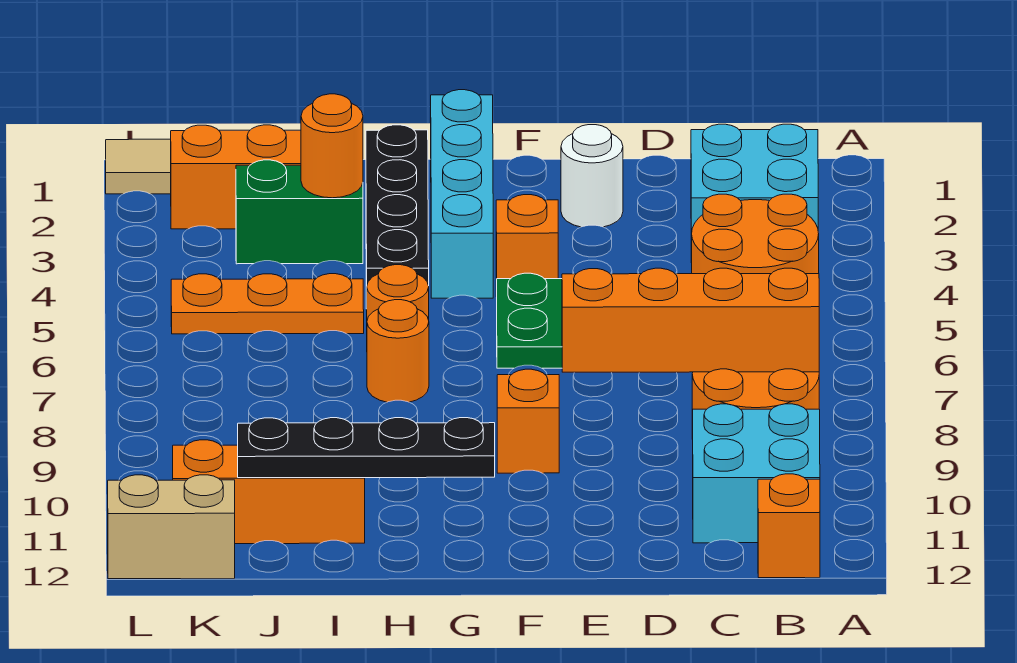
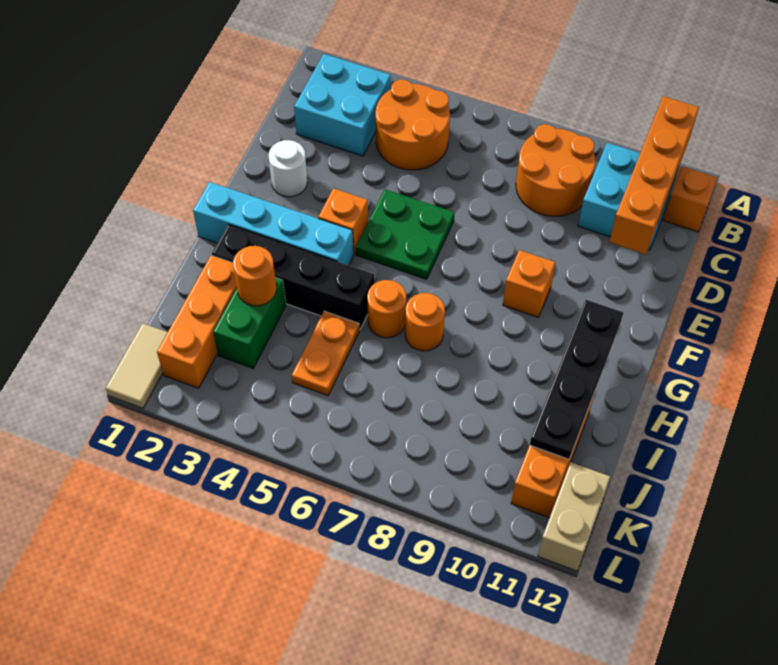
orange 1x4 brick [562,268,819,372] -> orange 1x4 brick moved to [609,96,699,254]
orange 1x3 plate [171,274,364,334] -> orange 1x2 plate [292,311,359,395]

